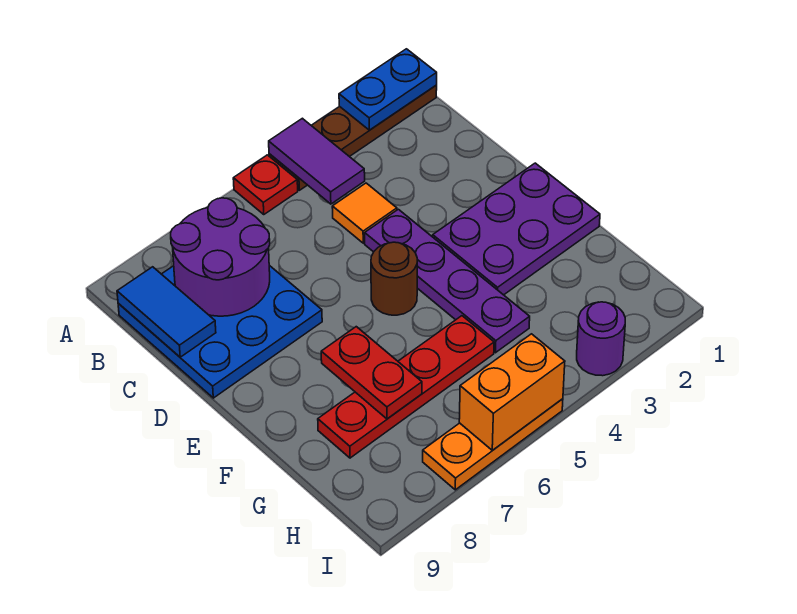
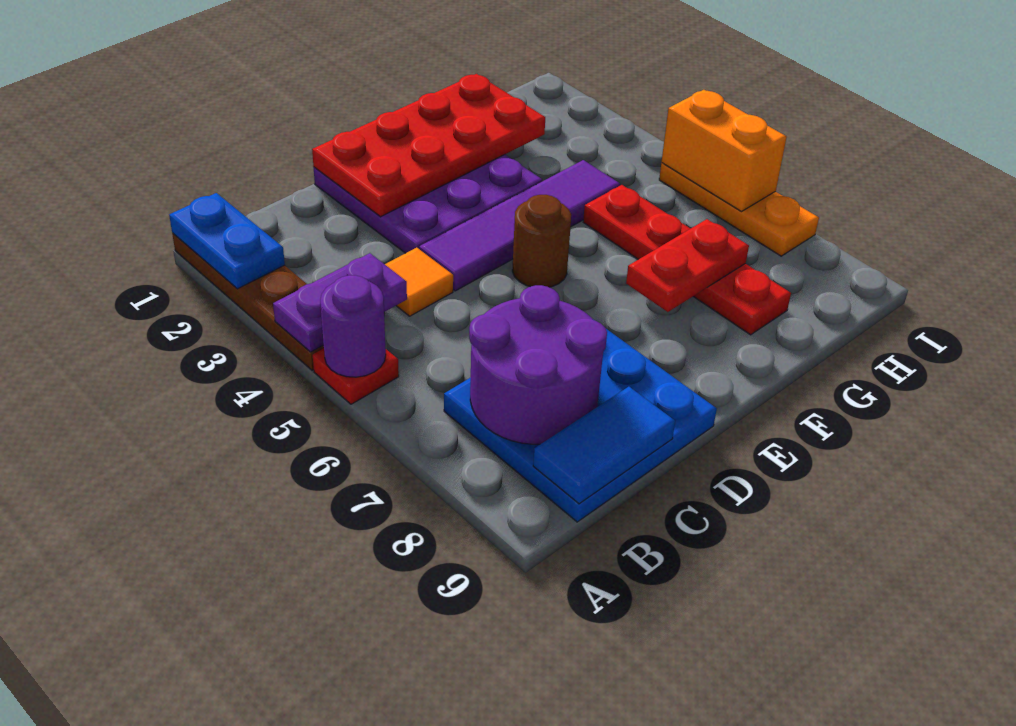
purple 1x2 tile [269,118,365,204] -> purple 1x2 plate [273,253,407,352]
none -> red 2x4 plate [312,74,545,217]
purple 1x4 plate [365,209,530,353] -> purple 1x4 tile [419,160,620,291]
purple 2x3 plate [433,163,600,295] -> purple 3x3 plate [314,155,542,253]
purple 1x1 round brick [577,302,625,376] -> purple 1x1 round brick moved to [320,275,386,377]

